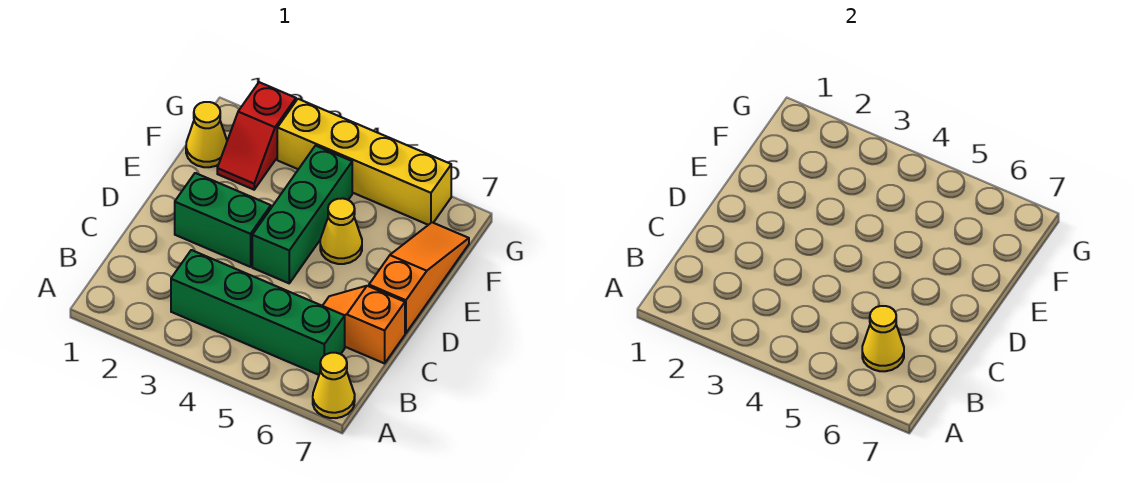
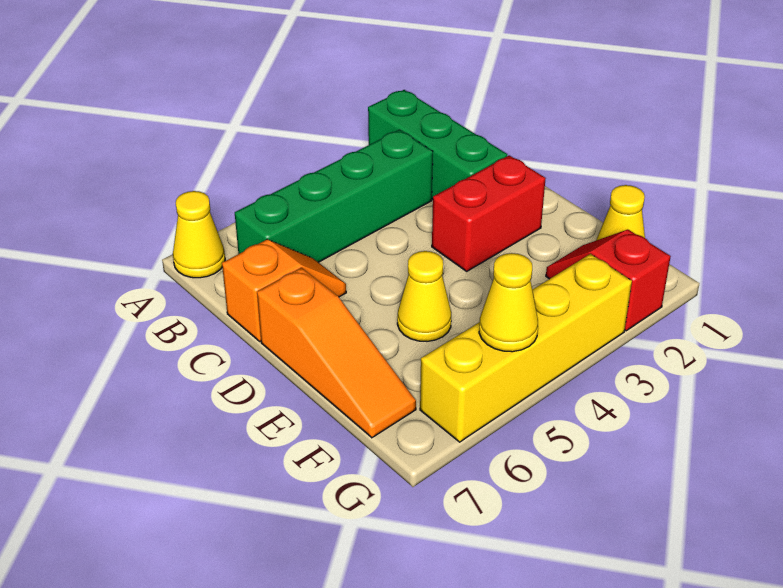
yellow 1x1 cone [862,306,904,371] -> yellow 1x1 cone moved to [479,253,538,352]
green 1x2 brick [175,173,271,267] -> red 1x2 brick [432,155,546,271]
green 1x3 brick [252,146,352,283] -> green 1x3 brick moved to [368,90,507,199]

